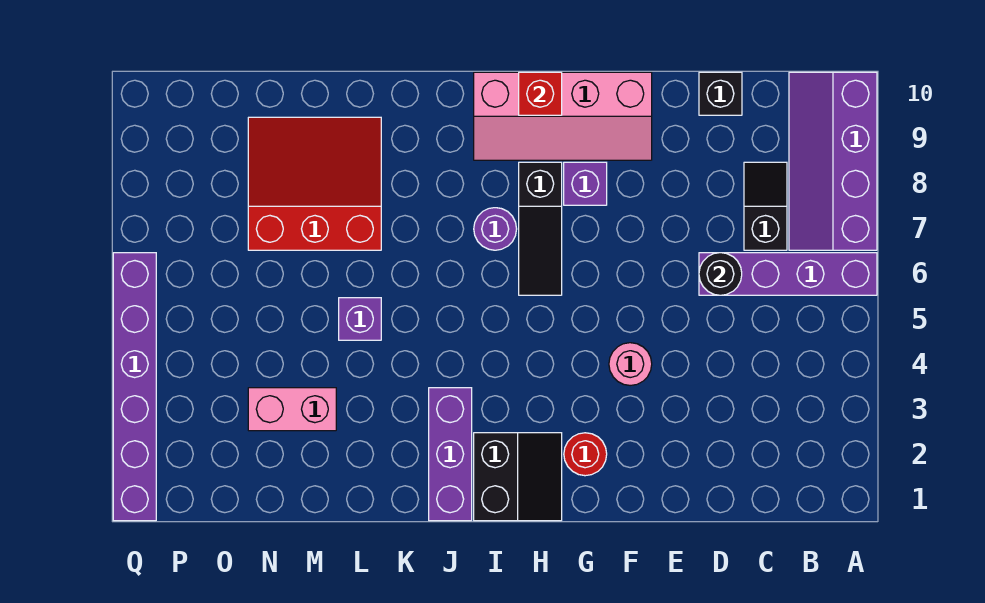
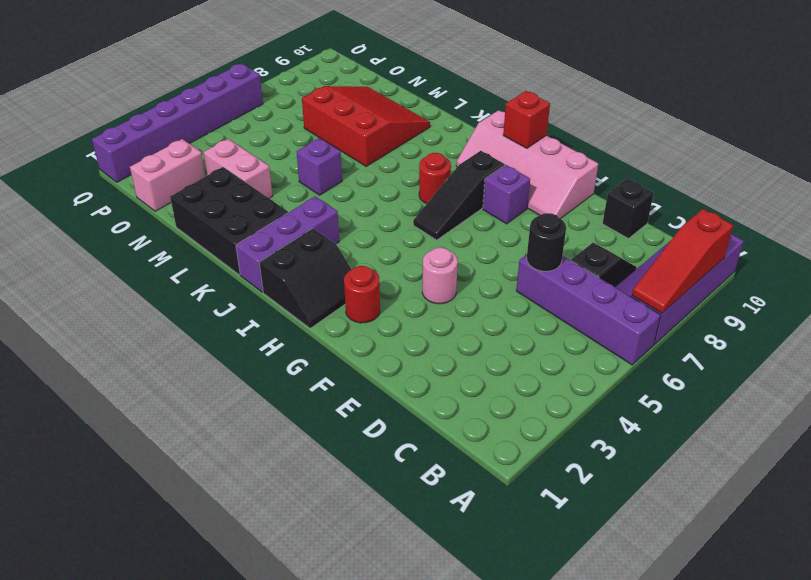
none -> red 1x3 slope [632,209,734,313]
purple 1x1 round brick [474,208,517,250] -> red 1x1 round brick [419,153,451,204]
none -> black 2x3 brick [170,167,288,275]
none -> pink 1x2 brick [130,139,205,211]

